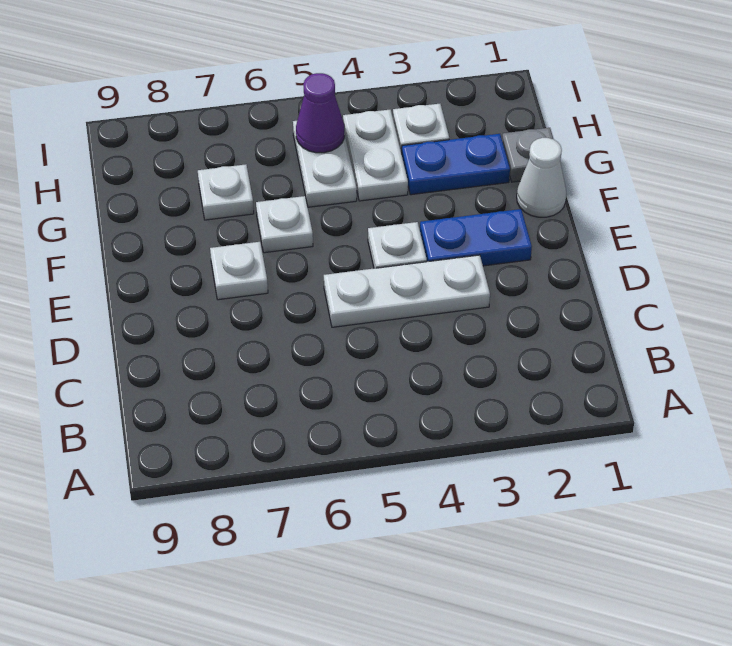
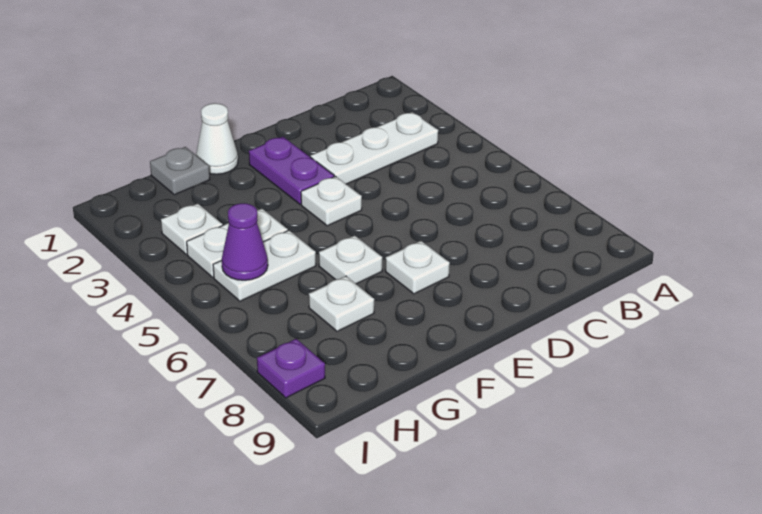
white 1x3 plate [324,255,490,327] -> white 1x3 plate turned to [311,112,438,184]
blue 1x2 plate [420,209,532,266] -> purple 1x2 plate [249,137,334,204]
blue 1x2 plate [402,134,510,195] -> none
none -> purple 1x1 plate [257,339,325,398]

